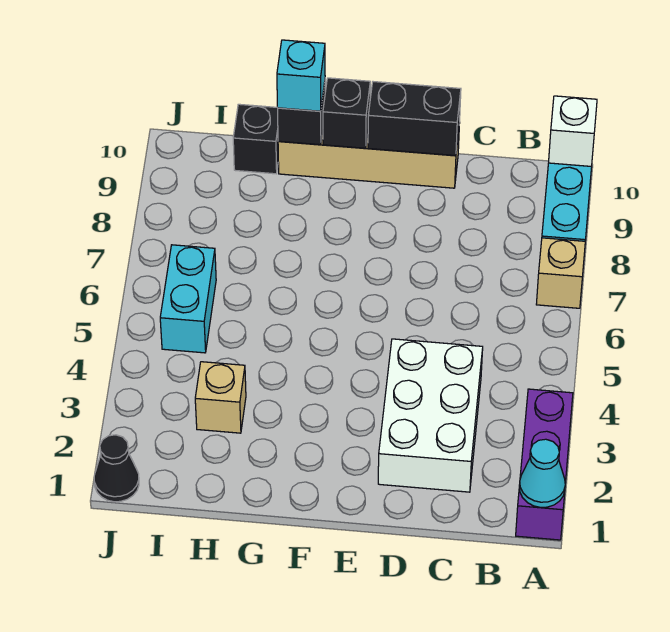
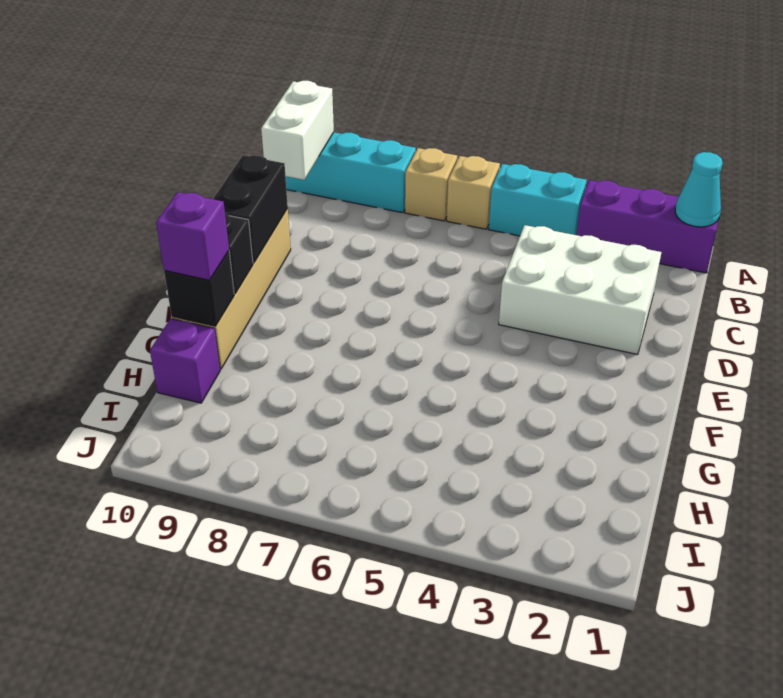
white 1x1 brick [549,96,597,167] -> white 1x2 brick [261,81,334,180]
cyan 1x1 brick [277,40,325,111] -> purple 1x1 brick [156,192,229,280]
tan 1x1 brick [195,362,246,433] -> tan 1x1 brick moved to [447,156,500,229]
black 1x1 brick [233,104,278,174] -> purple 1x1 brick [150,318,220,403]
cyan 1x2 brick [160,245,216,353] -> cyan 1x2 brick moved to [489,164,587,236]
black 1x1 cone [94,435,139,502] -> none

